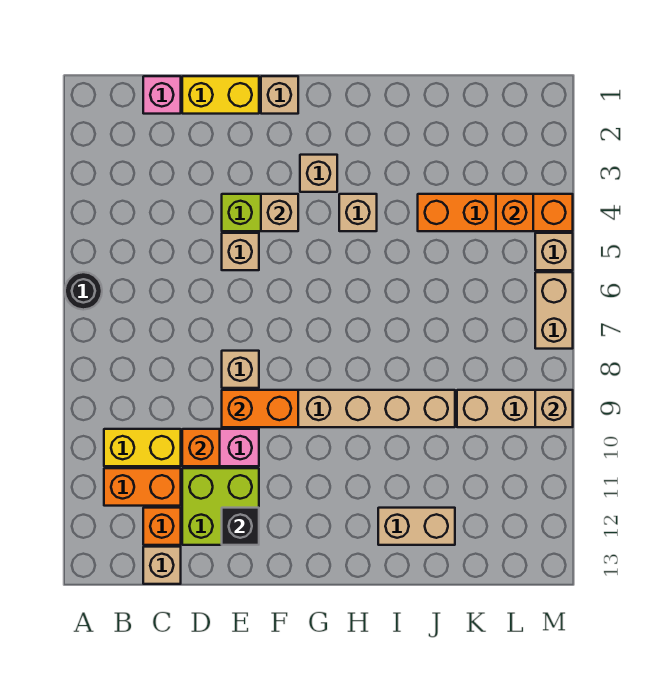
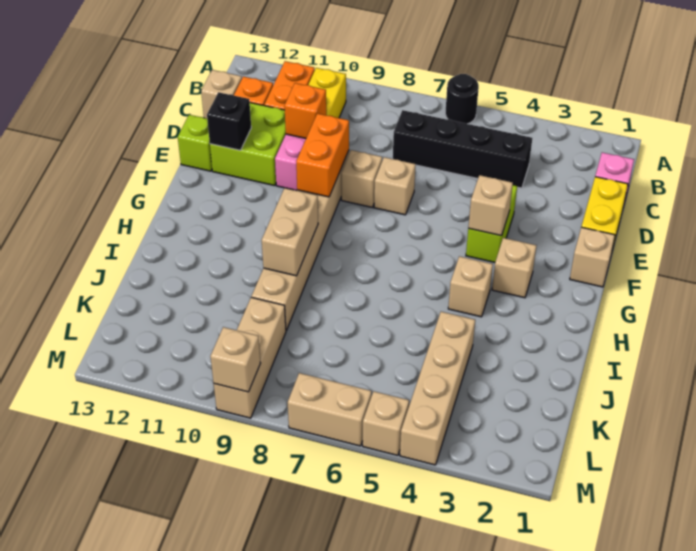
none -> black 1x4 brick [393,110,532,188]
tan 1x1 brick [222,233,259,270] -> tan 1x1 brick moved to [374,157,416,215]
none -> lime 1x1 brick [178,115,212,171]
tan 1x2 brick [378,508,455,545] -> tan 1x2 brick moved to [262,188,318,276]
orange 1x4 brick [418,194,573,231] -> tan 1x4 brick [400,312,475,465]
orange 1x1 brick [496,194,533,231] -> none

